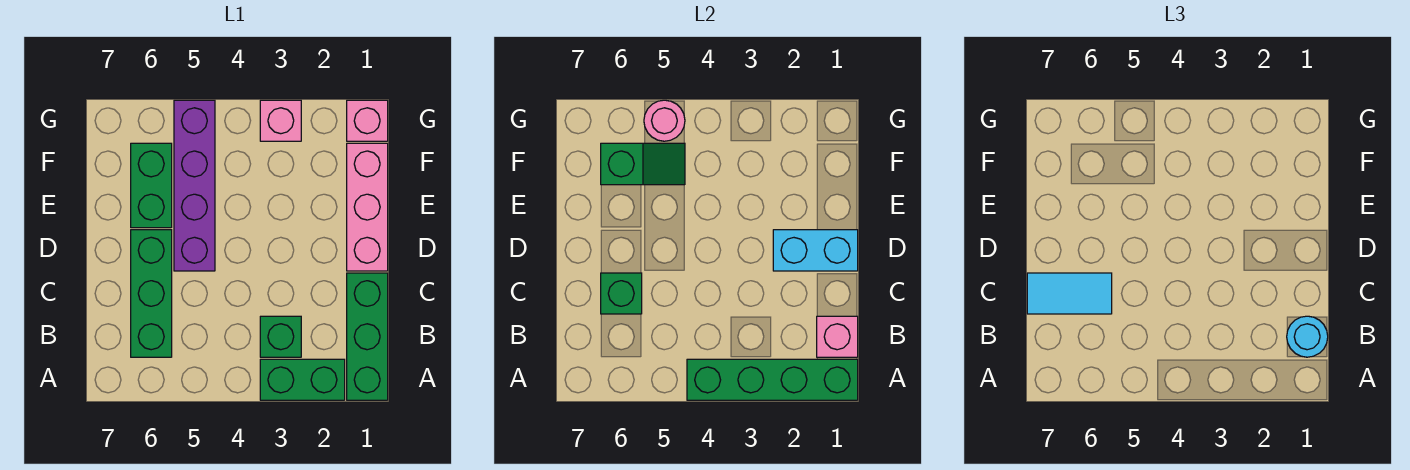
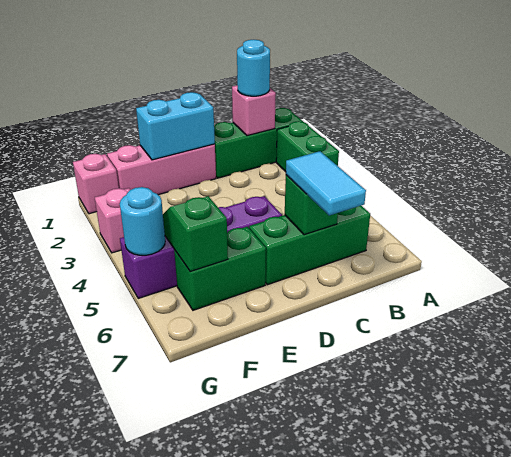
green 1x4 brick [687,359,858,400] -> none
green 1x1 brick [260,316,301,357] -> none
cyan 1x2 brick [773,230,858,271] -> cyan 1x2 brick turned to [136,92,215,160]
pink 1x1 round brick [644,100,685,141] -> cyan 1x1 round brick [120,187,165,255]

